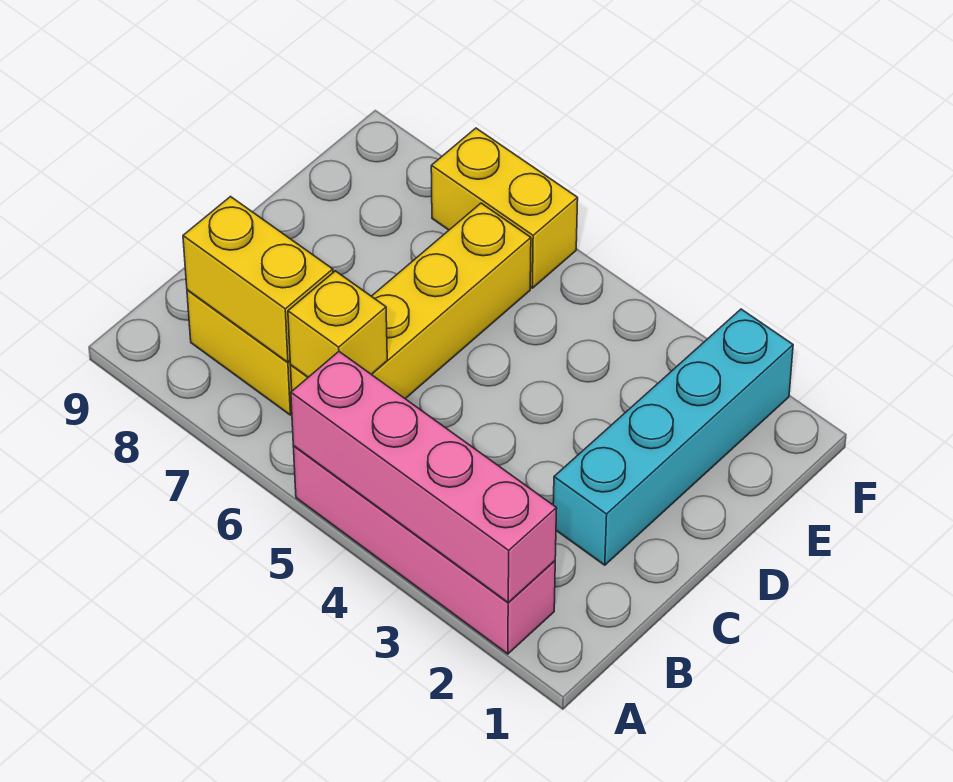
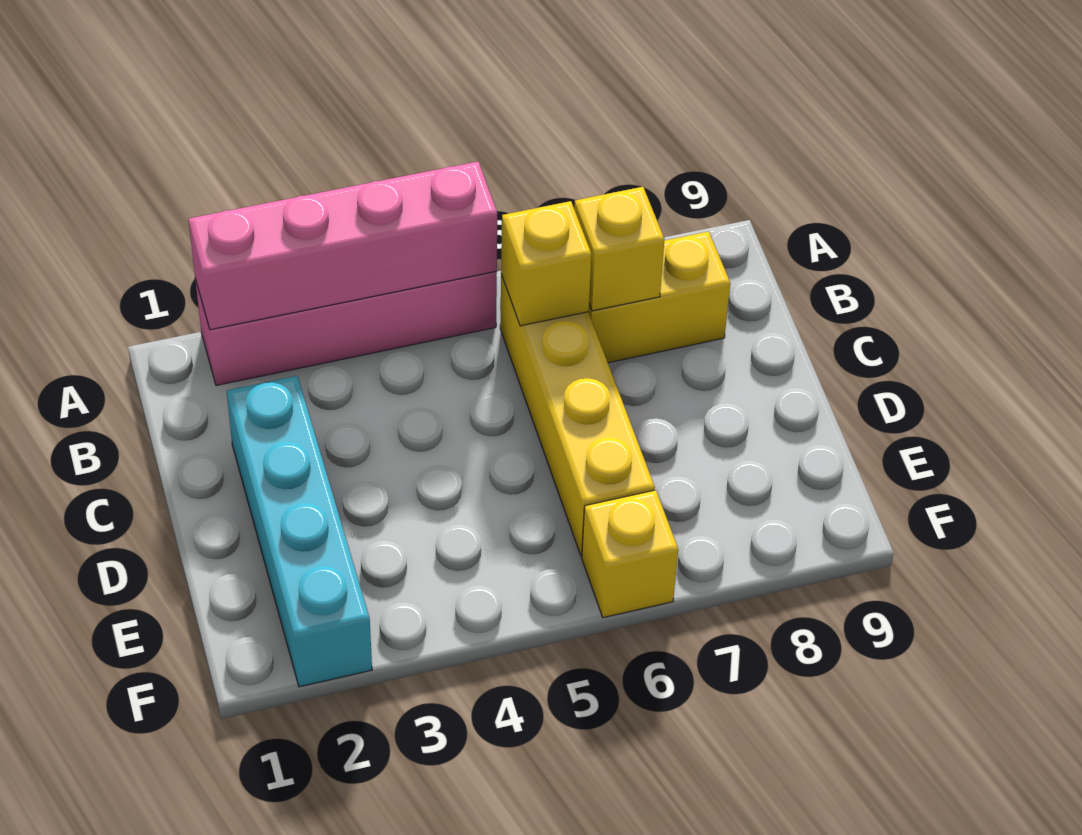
yellow 1x2 brick [183,197,333,362] -> yellow 1x1 brick [574,187,665,311]
yellow 1x2 brick [431,128,578,288] -> yellow 1x1 brick [582,490,678,618]

